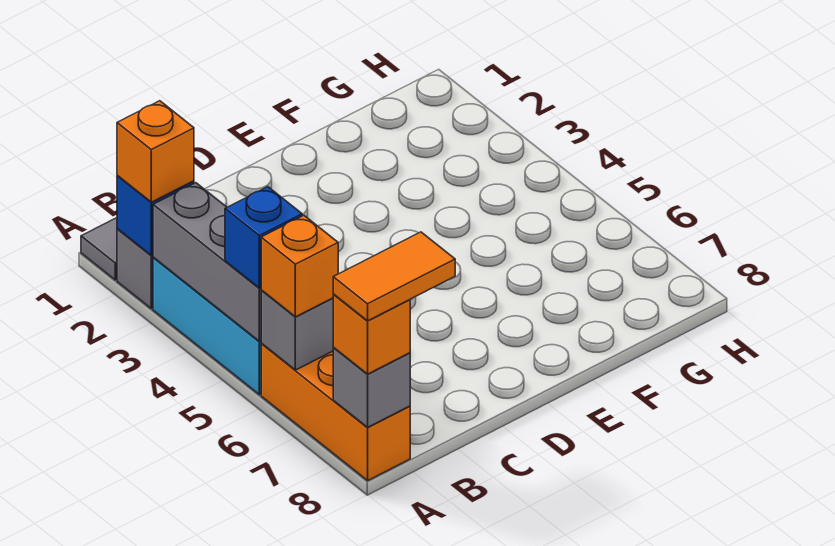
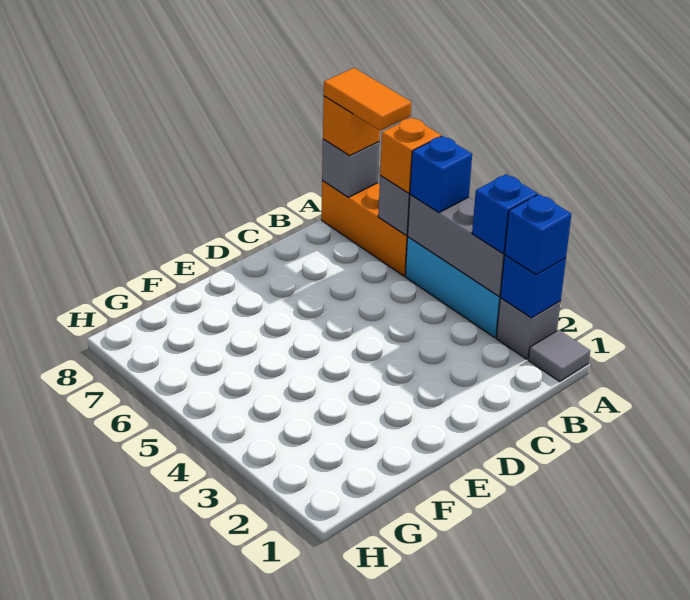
orange 1x1 brick [117,101,194,202] -> blue 1x1 brick [505,194,571,275]
none -> blue 1x1 brick [472,174,537,253]
orange 1x2 tile [333,232,455,321] -> orange 1x2 tile turned to [324,68,411,131]

